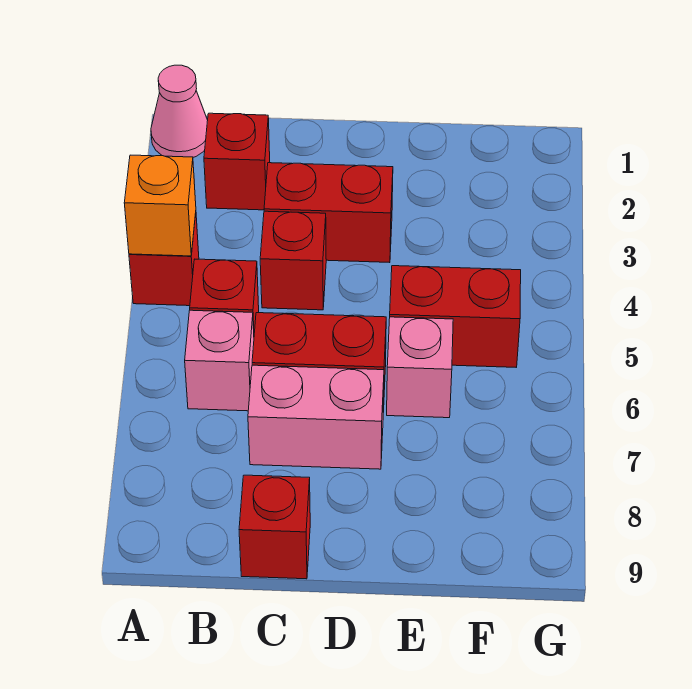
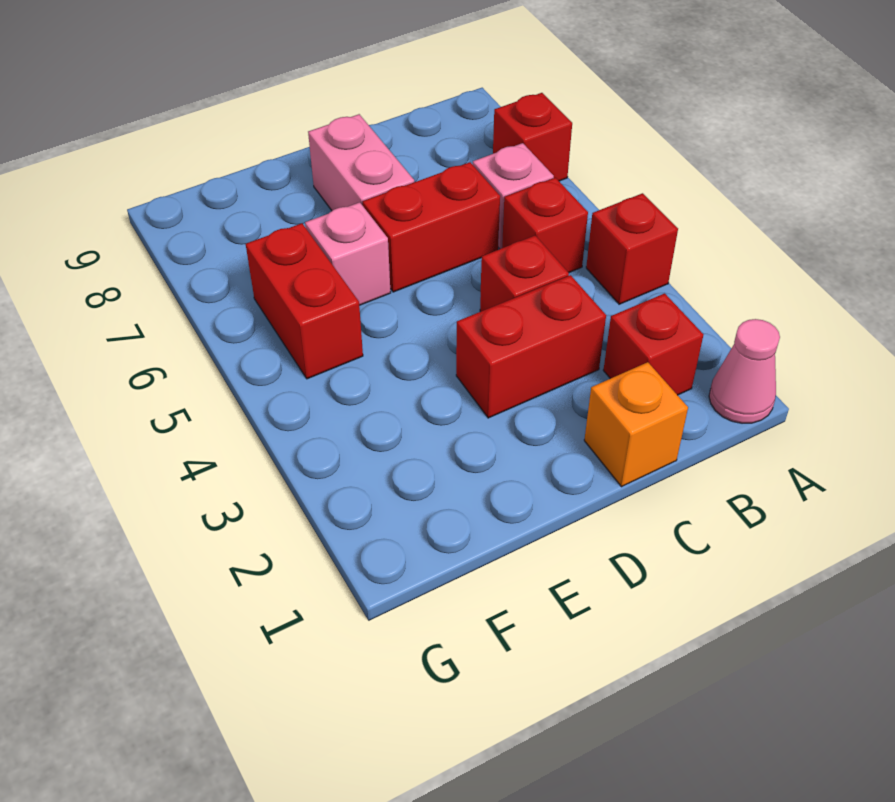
orange 1x1 brick [124,155,196,256] -> orange 1x1 brick moved to [584,362,688,487]
pink 1x2 brick [248,365,384,469] -> pink 1x2 brick turned to [308,114,414,211]
red 1x1 brick [239,475,310,579] -> red 1x1 brick moved to [493,93,572,181]
red 1x2 brick [390,266,521,367] -> red 1x2 brick turned to [246,223,363,379]

